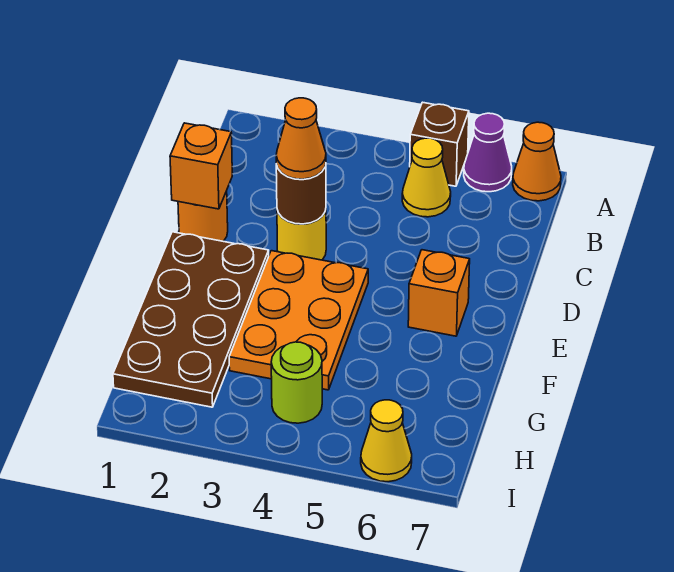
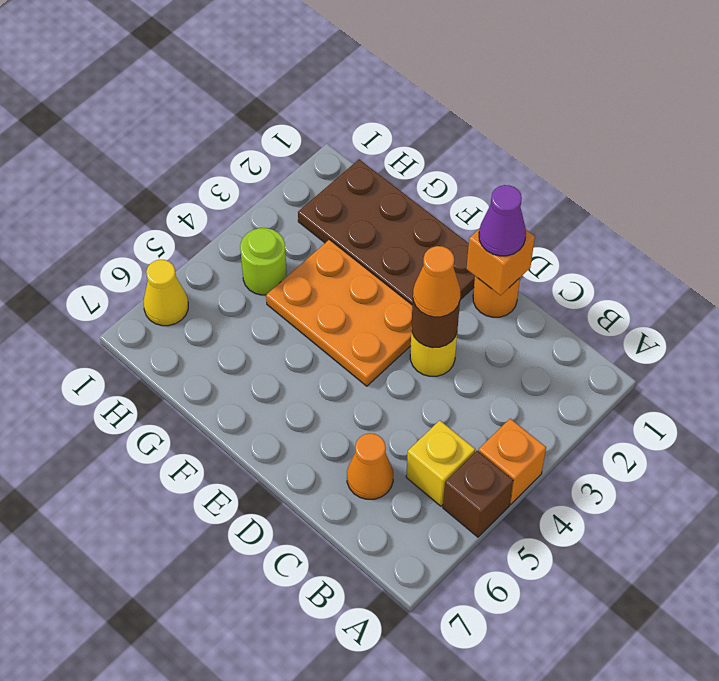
purple 1x1 cone [464,113,512,192] -> purple 1x1 cone moved to [479,185,526,256]
orange 1x1 cone [513,122,561,201] -> orange 1x1 cone moved to [347,434,393,499]
yellow 1x1 cone [402,138,451,217] -> yellow 1x1 brick [406,420,475,506]
orange 1x1 brick [408,250,470,336] -> orange 1x1 brick moved to [478,419,546,505]

